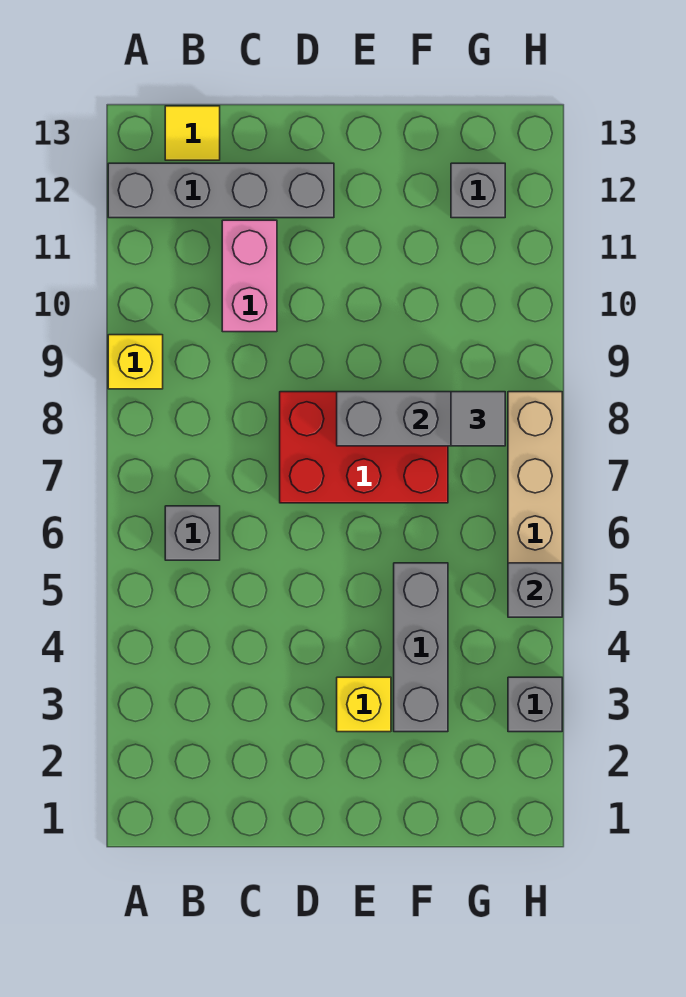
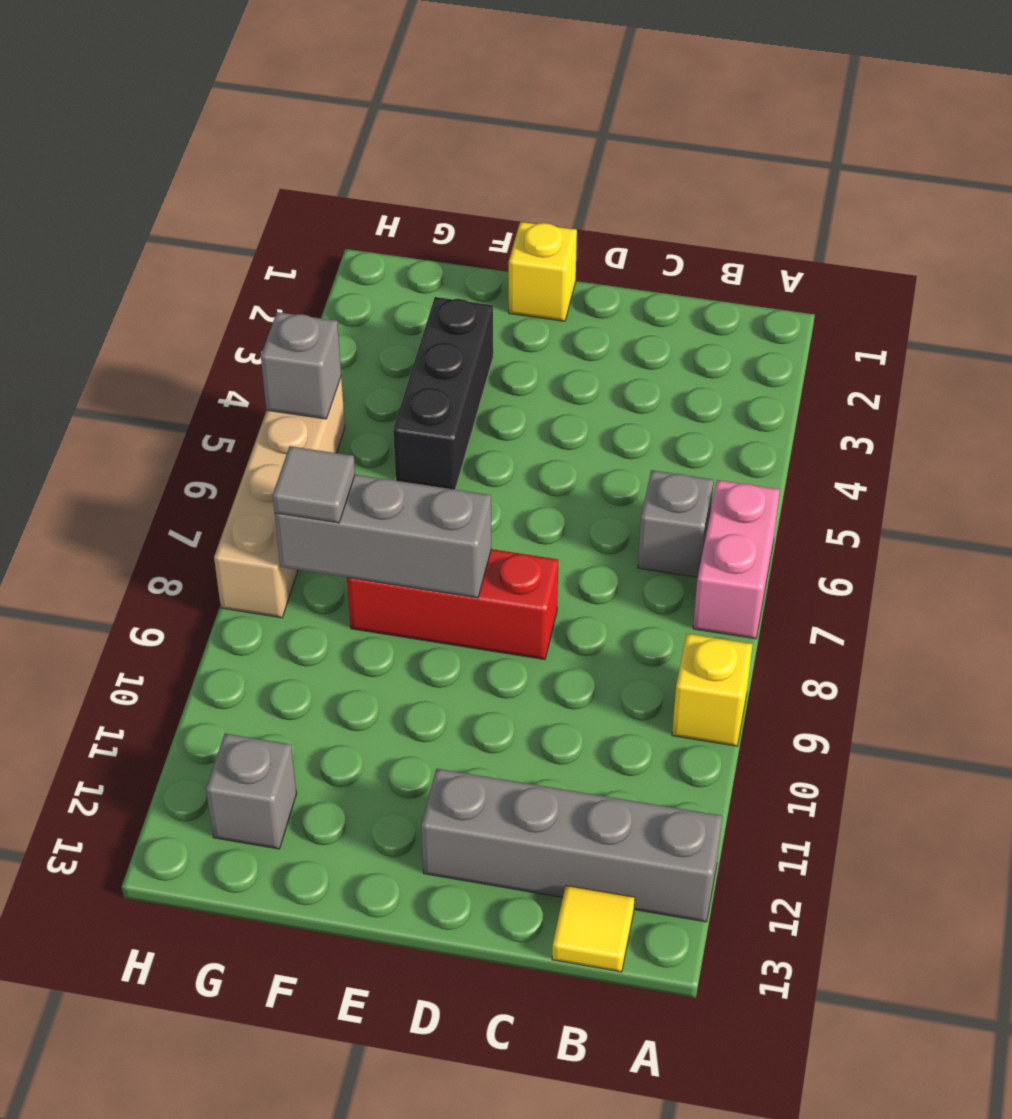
pink 1x2 brick [222,220,277,332] -> pink 1x2 brick moved to [693,480,780,639]
red 2x3 brick [280,392,448,503] -> red 1x3 brick [347,549,558,659]
yellow 1x1 brick [337,677,391,732] -> yellow 1x1 brick moved to [509,222,577,321]
grey 1x3 brick [394,563,448,732] -> black 1x3 brick [393,297,493,489]
grey 1x1 brick [508,677,562,732] -> none

